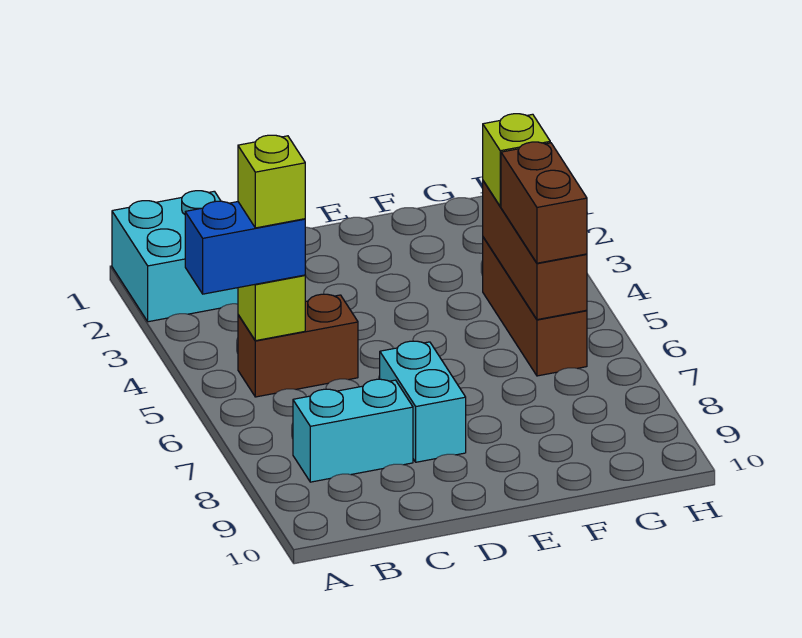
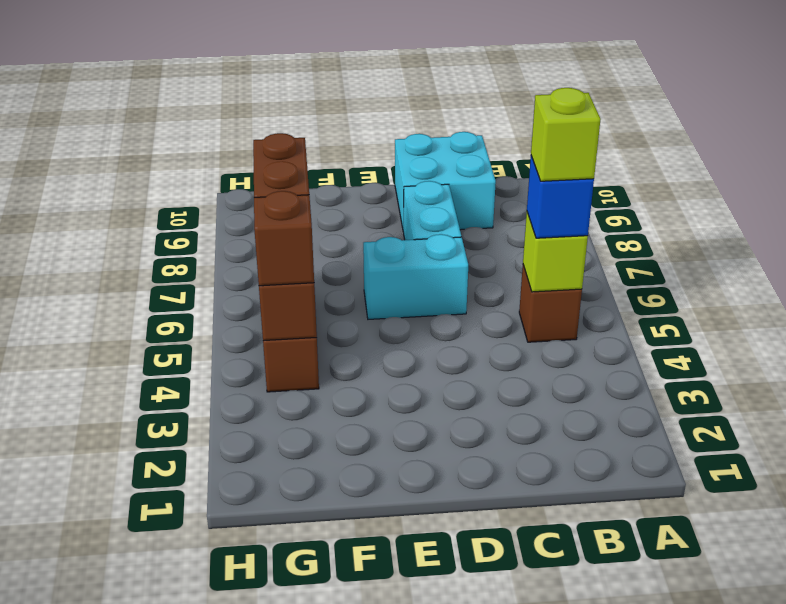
cyan 2x2 brick [112,191,238,322] -> cyan 2x2 brick moved to [395,132,496,232]
blue 1x2 brick [185,201,305,294] -> blue 1x1 brick [527,156,594,238]
brown 1x2 brick [238,294,358,397] -> brown 1x1 brick [519,265,582,342]
cyan 1x2 brick [293,379,413,482] -> cyan 1x2 brick moved to [363,234,468,319]
lime 1x1 brick [483,114,550,206] -> brown 1x1 brick [254,191,314,286]

